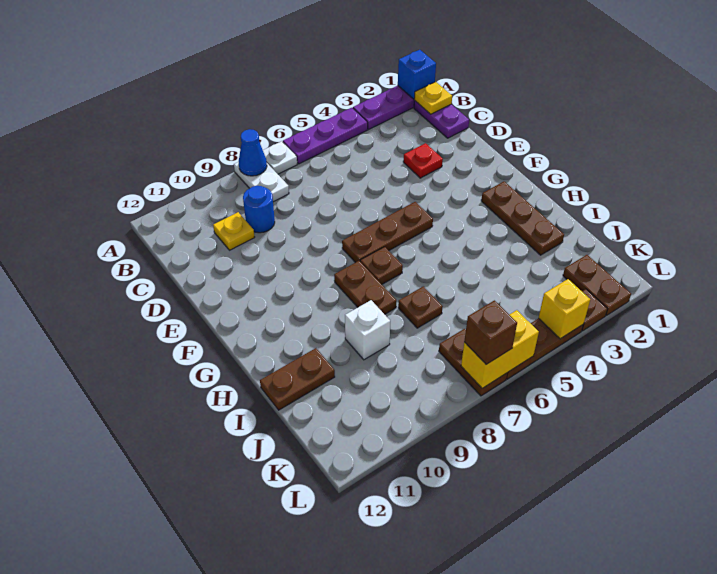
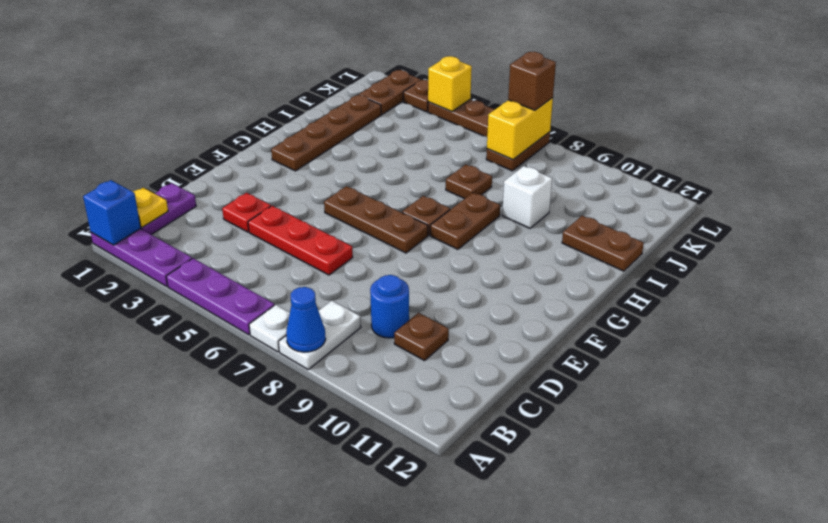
yellow 1x1 plate [213,212,255,250] -> brown 1x1 plate [394,313,449,361]
none -> red 1x3 plate [248,206,353,275]
brown 1x3 plate [481,182,564,255] -> brown 1x4 plate [271,95,381,171]
yellow 1x2 brick [461,310,539,388] -> yellow 1x2 brick turned to [487,98,553,160]

